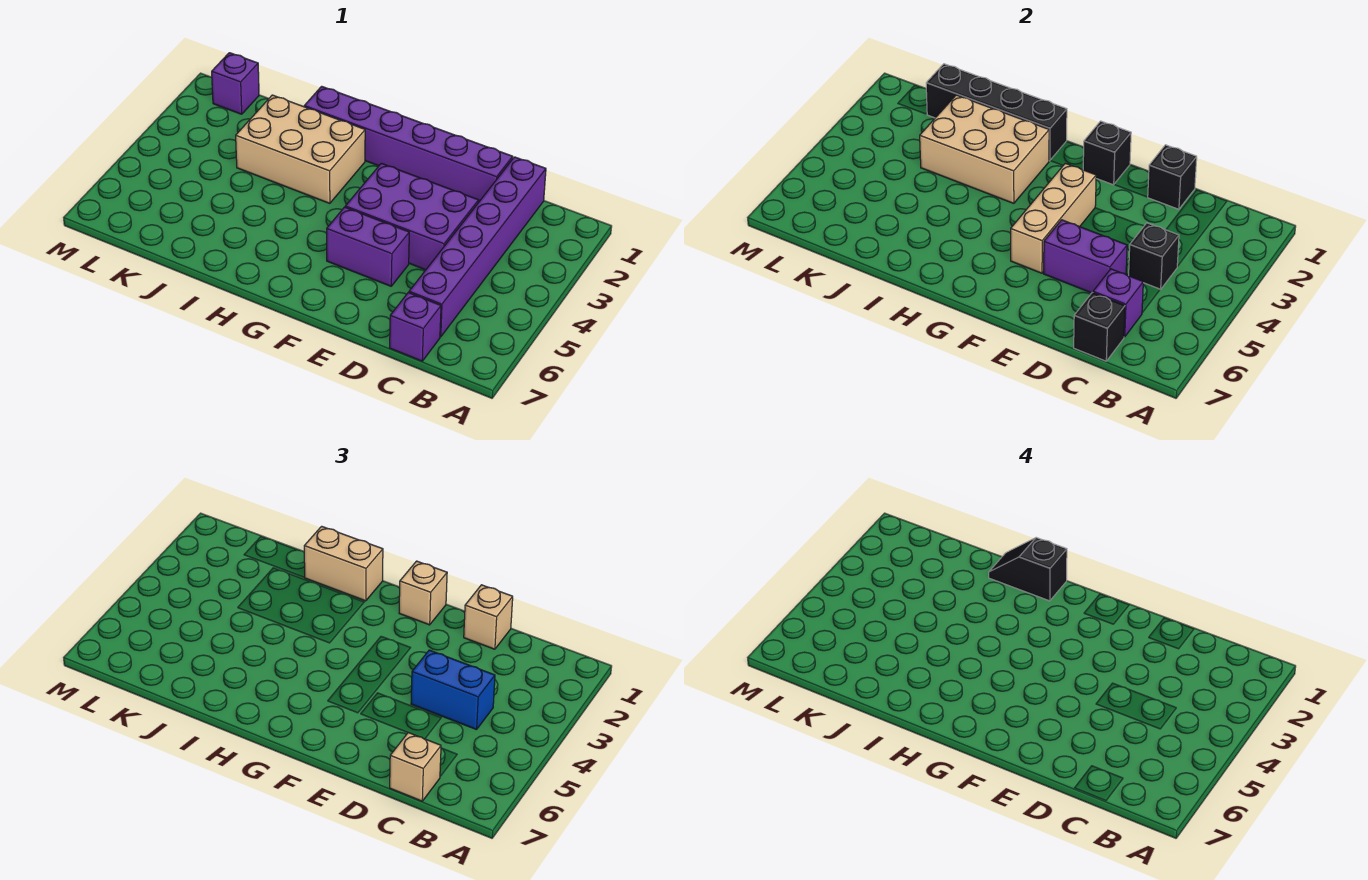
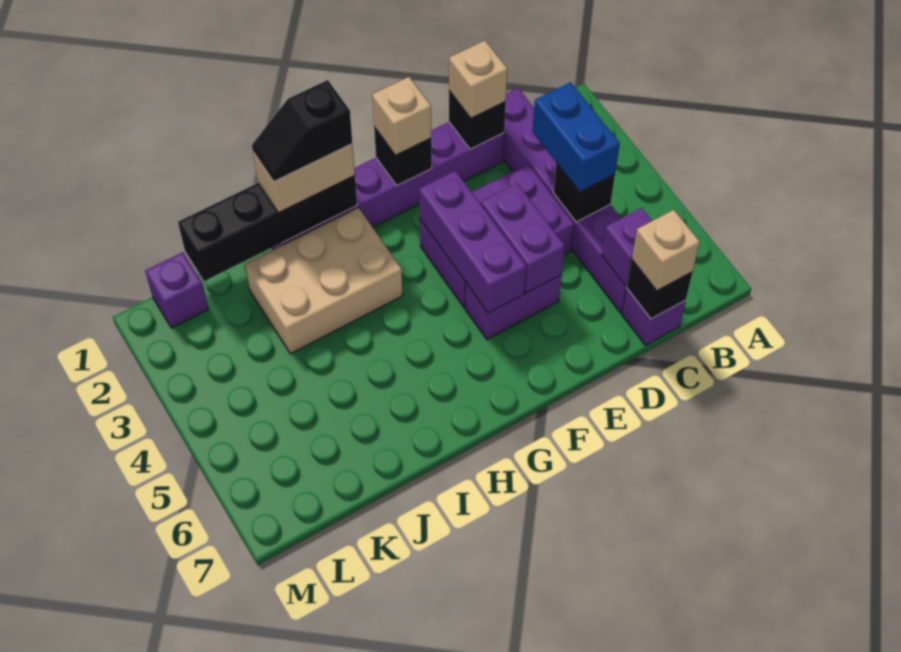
blue 1x2 brick [411,650,495,730] -> blue 1x2 brick turned to [532,82,620,192]
purple 1x2 brick [1043,220,1127,293] -> purple 1x2 brick turned to [481,183,565,293]
tan 1x3 brick [1011,163,1096,273] -> purple 1x3 brick [419,171,526,313]
tan 2x3 brick [920,95,1049,203] -> none

